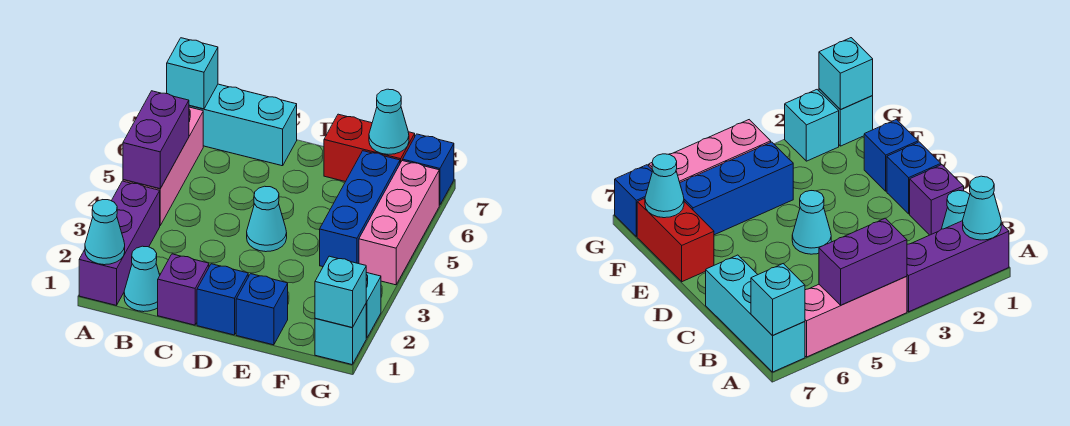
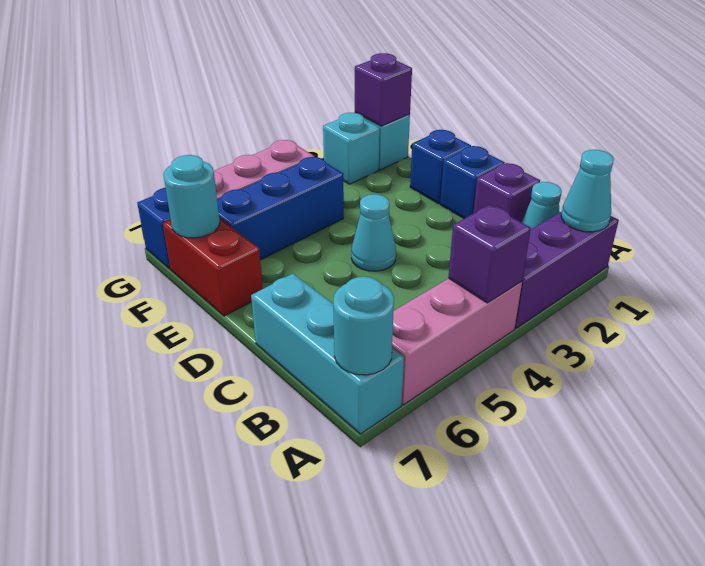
purple 1x2 brick [123,91,189,189] -> purple 1x1 brick [448,205,531,303]
cyan 1x1 brick [167,38,218,109] -> cyan 1x1 round brick [333,277,394,375]
cyan 1x1 cone [369,89,409,154] -> cyan 1x1 round brick [163,155,220,238]
cyan 1x1 brick [315,256,366,328] -> purple 1x1 brick [355,53,412,126]

